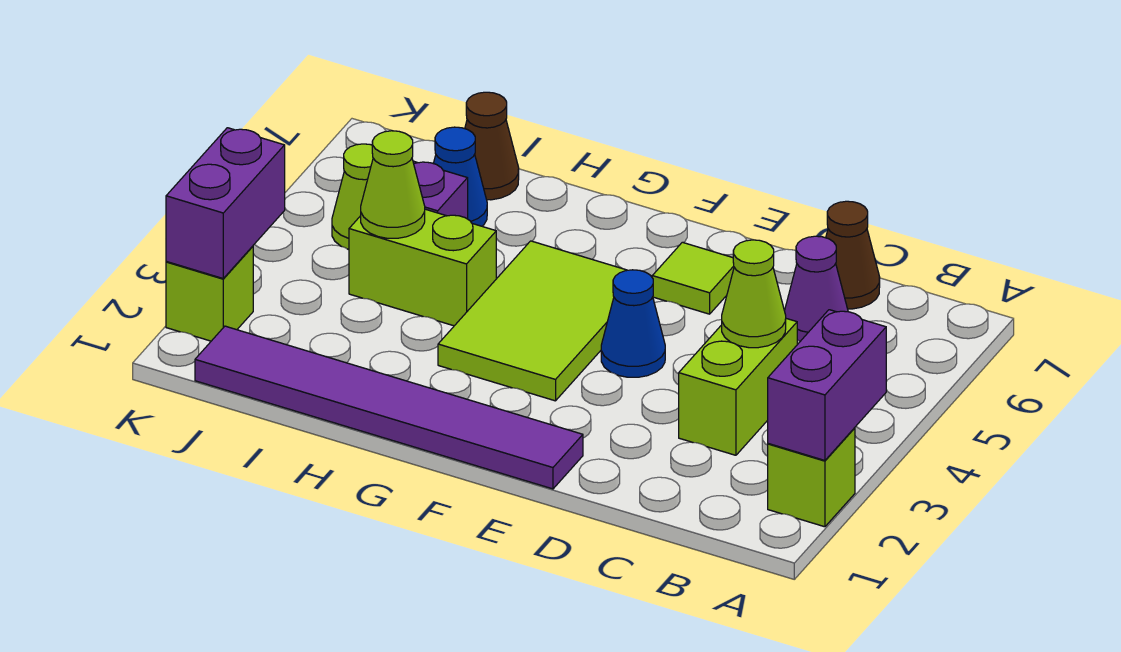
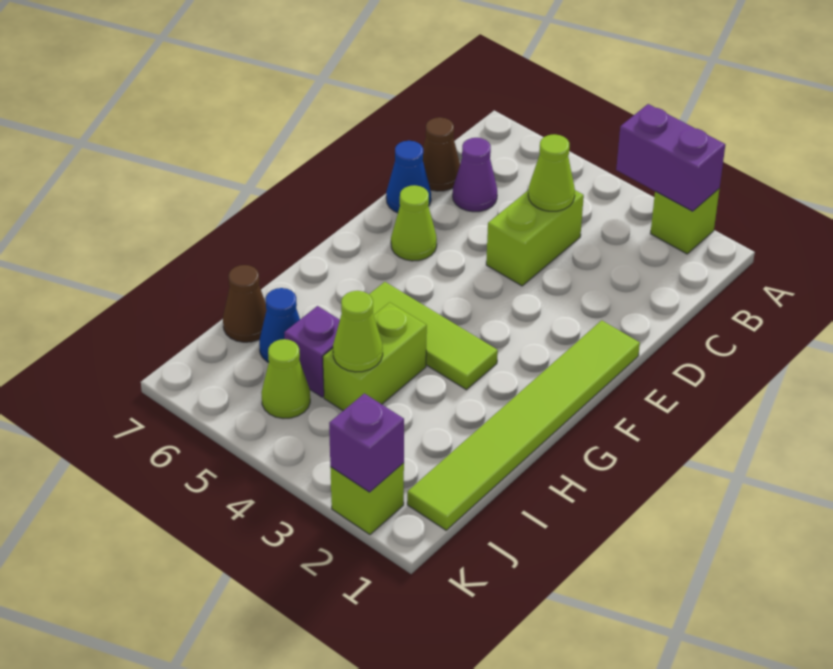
lime 1x2 brick [679,319,797,455] -> lime 1x2 brick turned to [486,190,584,286]
purple 1x6 tile [195,326,583,489] -> lime 1x6 tile [407,320,640,530]
blue 1x1 cone [601,270,665,377] -> blue 1x1 cone moved to [386,141,431,213]
lime 1x1 tile [652,242,734,314] -> lime 1x1 cone [391,185,437,261]
lime 2x3 tile [438,241,627,401] -> lime 1x3 tile [369,282,498,390]
purple 1x2 brick [166,128,285,278] -> purple 1x1 brick [329,393,404,492]

